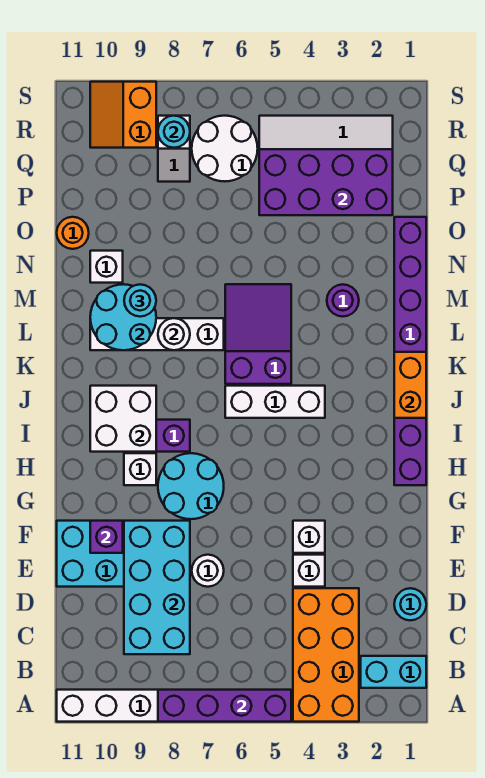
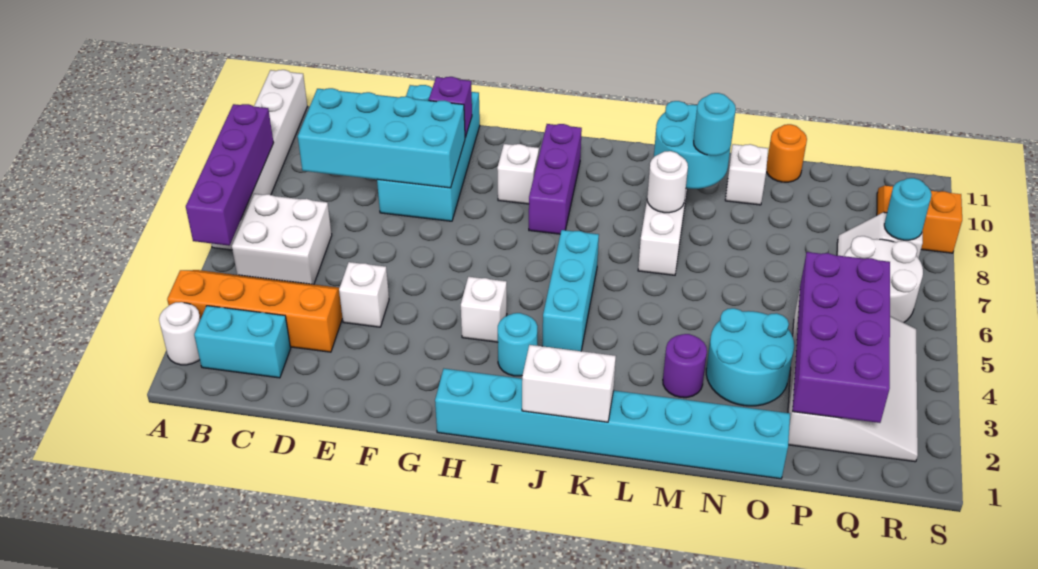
orange 2x4 brick [293,588,359,722] -> orange 2x4 slope [167,270,342,352]
cyan 1x2 brick [361,656,426,688] -> cyan 1x2 brick turned to [194,306,291,378]
cyan 1x1 round brick [394,588,426,620] -> cyan 1x1 round brick moved to [498,313,538,376]
white 1x1 round brick [192,555,224,587] -> white 1x1 round brick moved to [159,302,200,365]
white 1x1 brick [293,521,325,553] -> white 1x1 brick moved to [461,277,507,342]
cyan 2x2 round brick [158,453,224,519] -> cyan 2x2 round brick moved to [706,308,794,406]
purple 1x8 brick [394,217,426,485] -> cyan 1x8 brick [435,369,790,479]
white 2x2 brick [90,386,156,452] -> white 2x2 brick moved to [232,194,332,284]
orange 1x2 brick [394,352,426,418] -> white 1x2 brick [522,345,616,422]
white 1x3 brick [225,386,325,418] -> cyan 1x3 brick [542,230,599,351]
purple 2x3 slope [225,284,291,384] -> none

